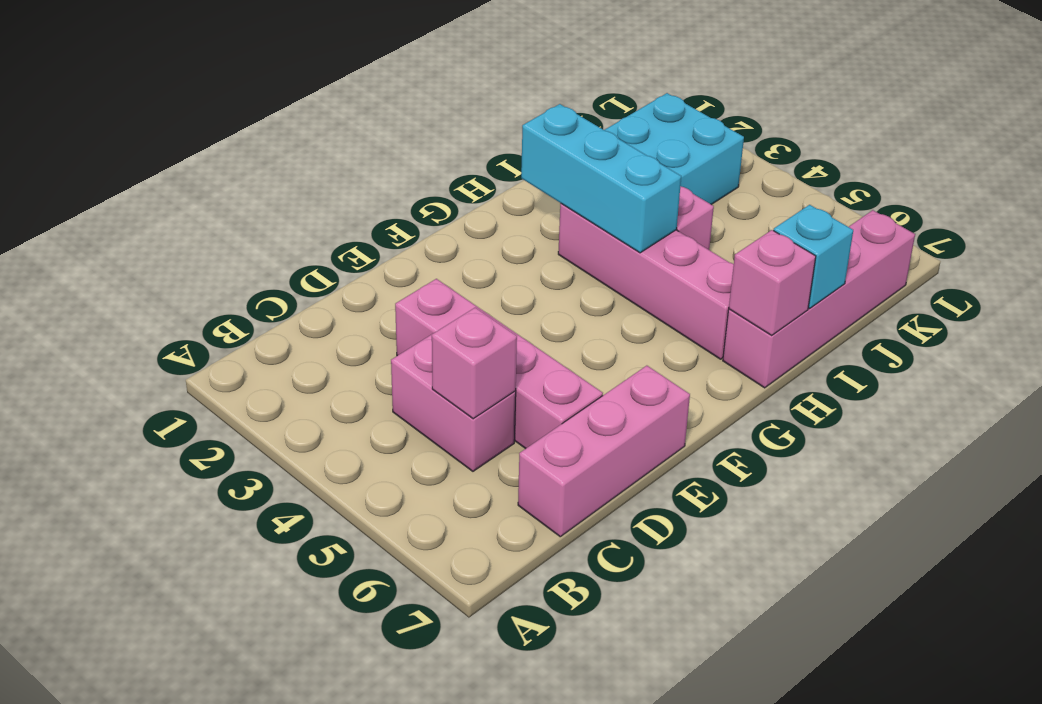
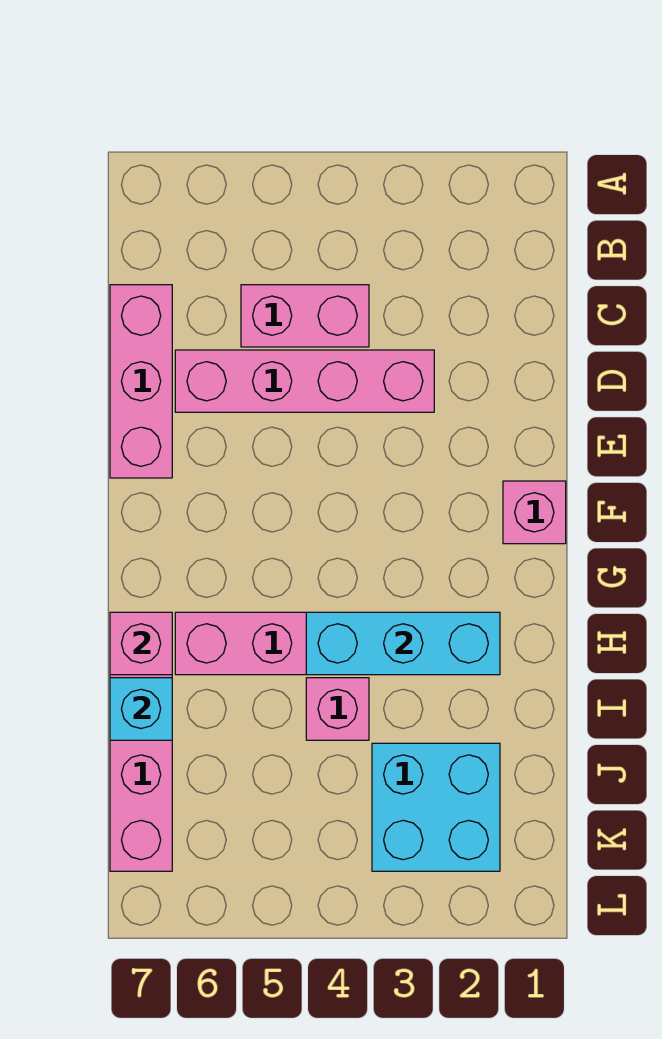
pink 1x1 brick [432,308,517,419] -> pink 1x1 brick moved to [503,481,566,544]

